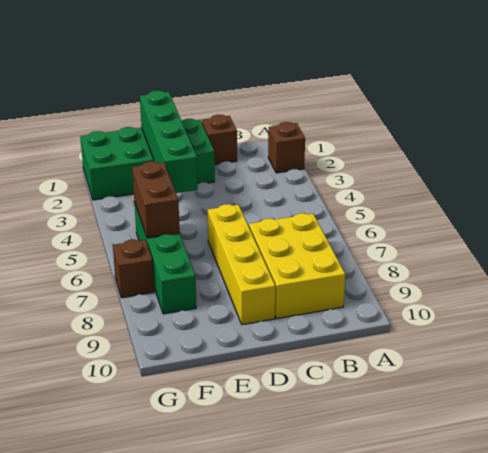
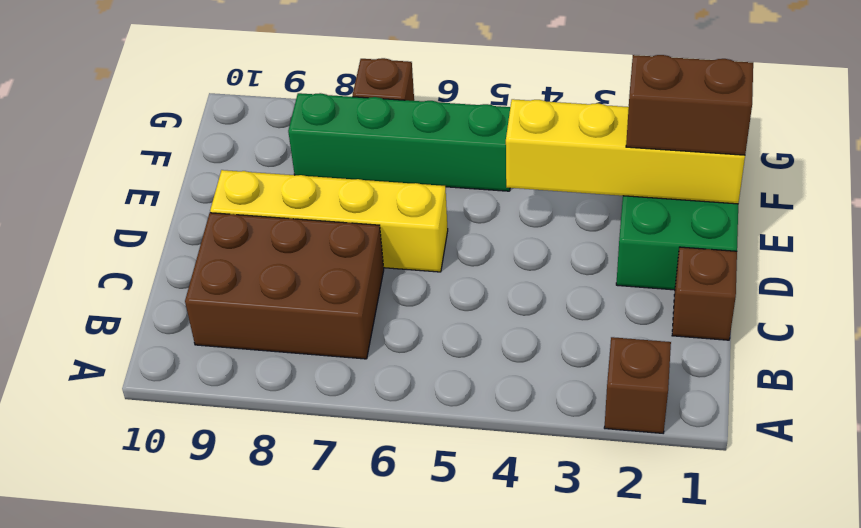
yellow 2x3 brick [249,213,345,319] -> brown 2x3 brick [185,213,384,359]
green 1x4 brick [140,91,198,193] -> yellow 1x4 brick [506,99,745,204]
brown 1x2 brick [132,162,180,238] -> brown 1x2 brick moved to [626,55,753,155]

